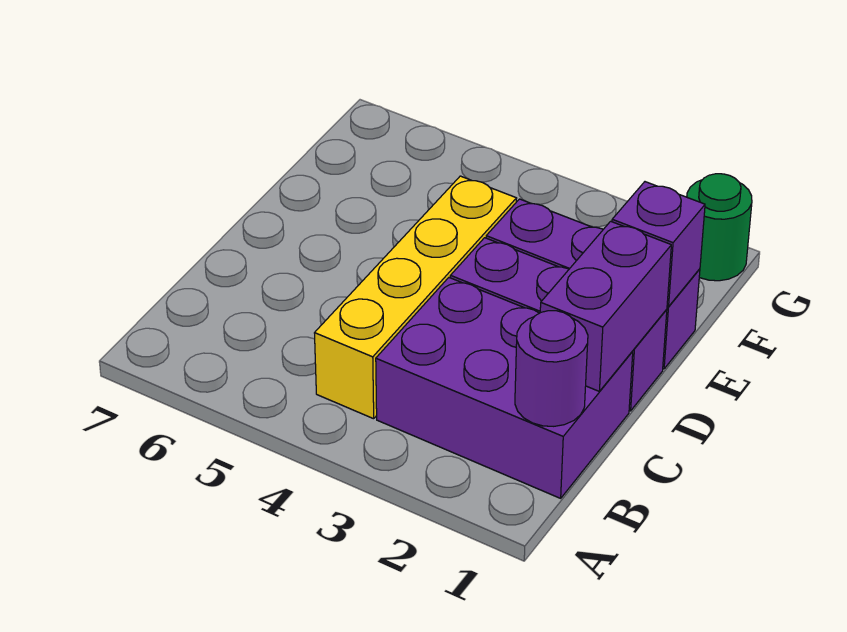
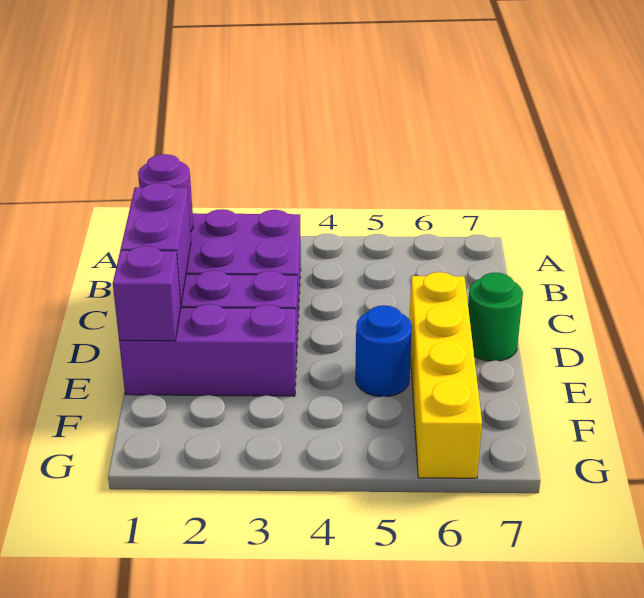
yellow 1x4 brick [315,176,517,419] -> yellow 1x4 brick moved to [409,272,482,478]
none -> blue 1x1 round brick [355,305,412,397]
green 1x1 round brick [687,174,752,281] -> green 1x1 round brick moved to [468,273,523,361]

